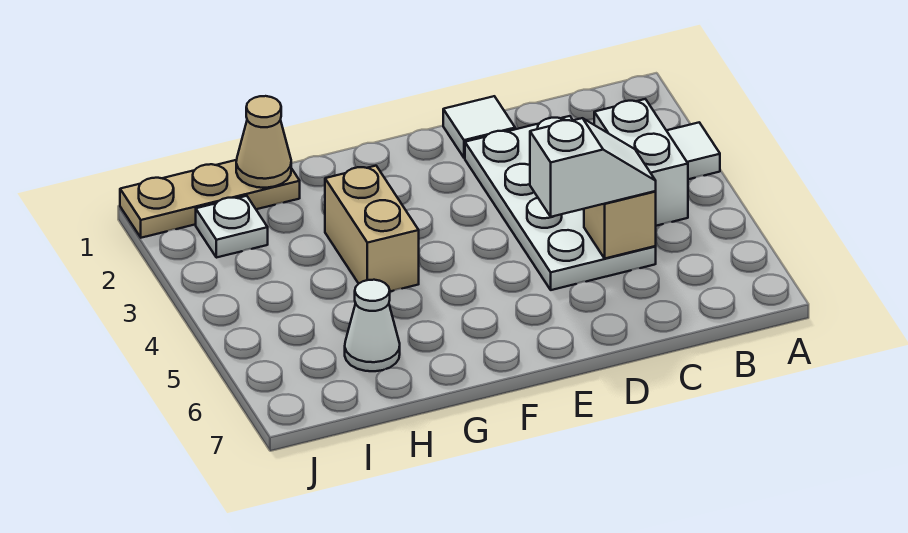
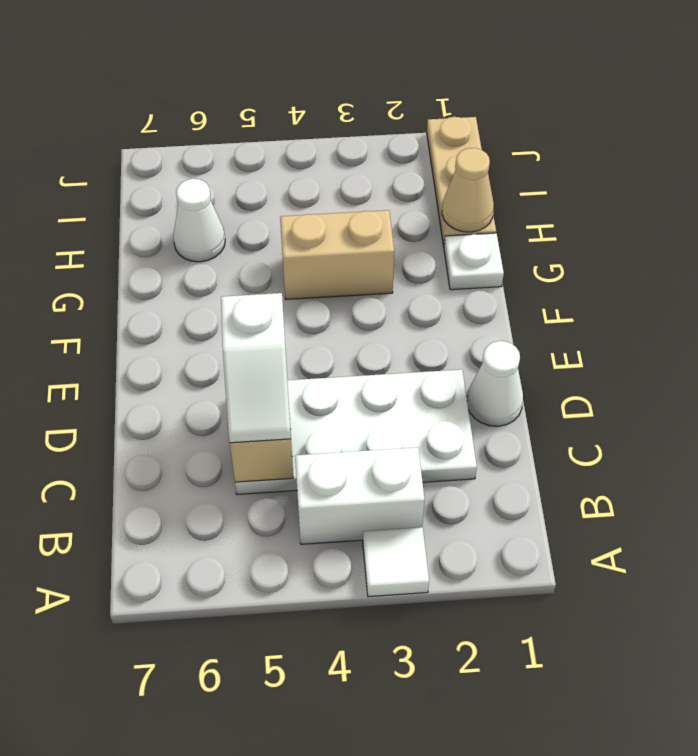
white 1x1 tile [443,96,515,158] -> white 1x1 cone [467,341,523,426]
white 1x1 plate [196,196,268,258] -> white 1x1 plate moved to [444,233,504,290]

